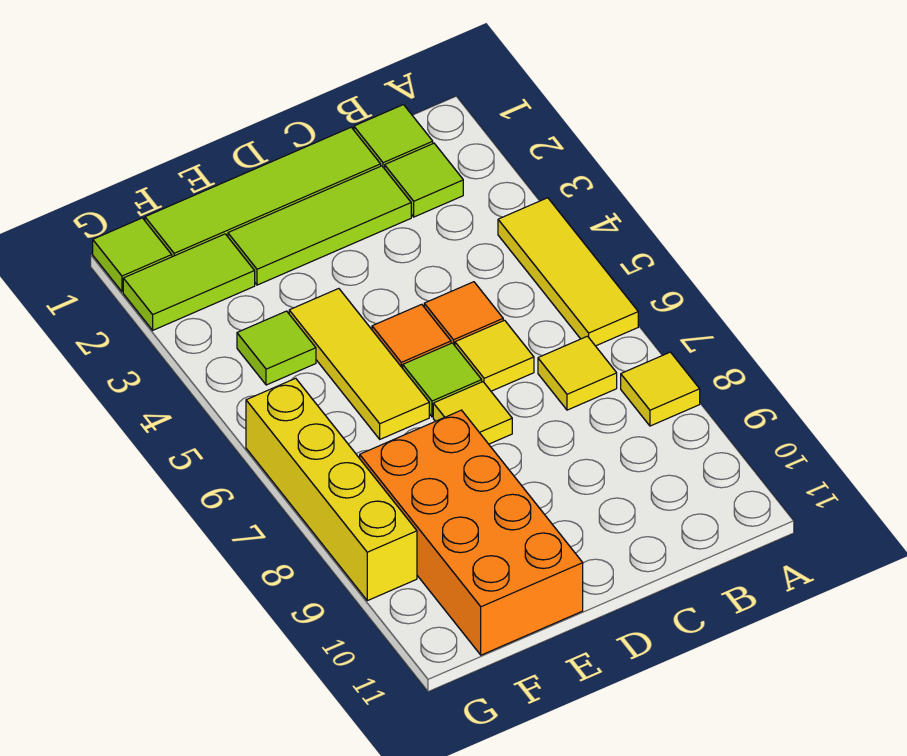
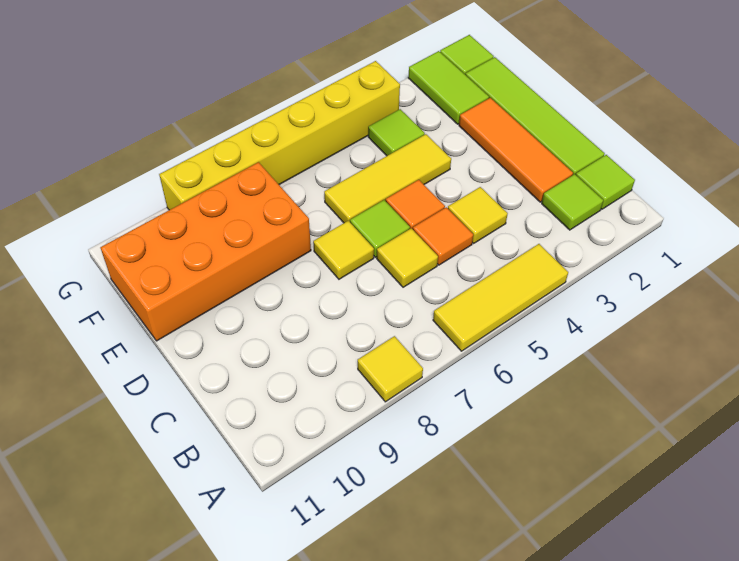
yellow 1x1 tile [538,336,617,410] -> yellow 1x1 tile moved to [448,187,508,243]
lime 1x3 tile [228,166,411,285] -> orange 1x3 tile [459,98,573,202]
yellow 1x4 brick [246,378,417,601] -> yellow 1x6 brick [159,61,400,210]

